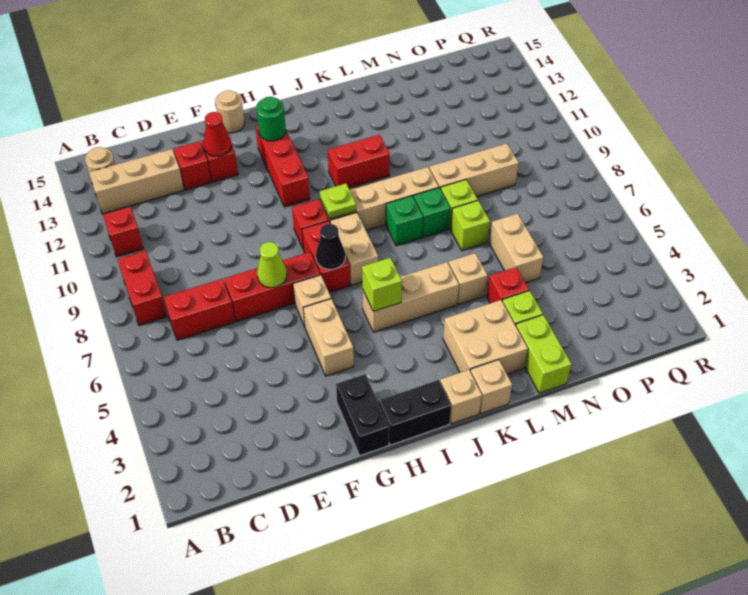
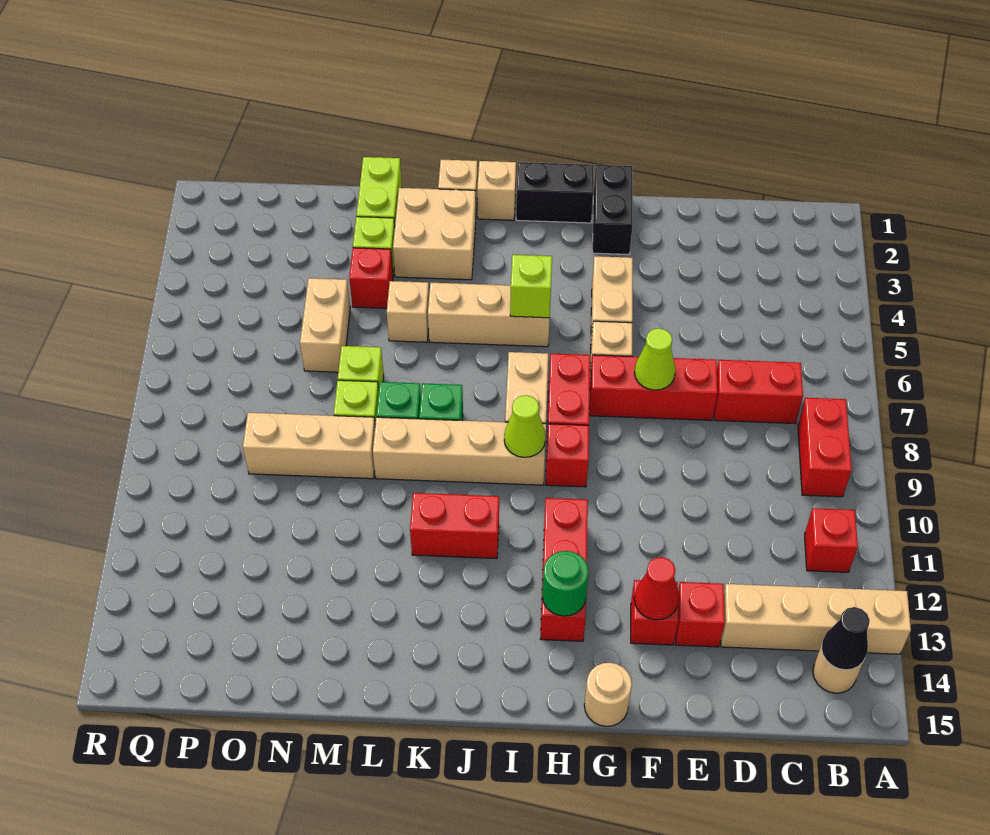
tan 1x3 brick [89,149,184,214] -> tan 1x4 brick [721,584,911,654]
black 1x1 cone [316,224,345,269] -> black 1x1 cone moved to [822,607,870,670]
lime 1x1 plate [320,183,356,219] -> lime 1x1 cone [504,395,546,457]

